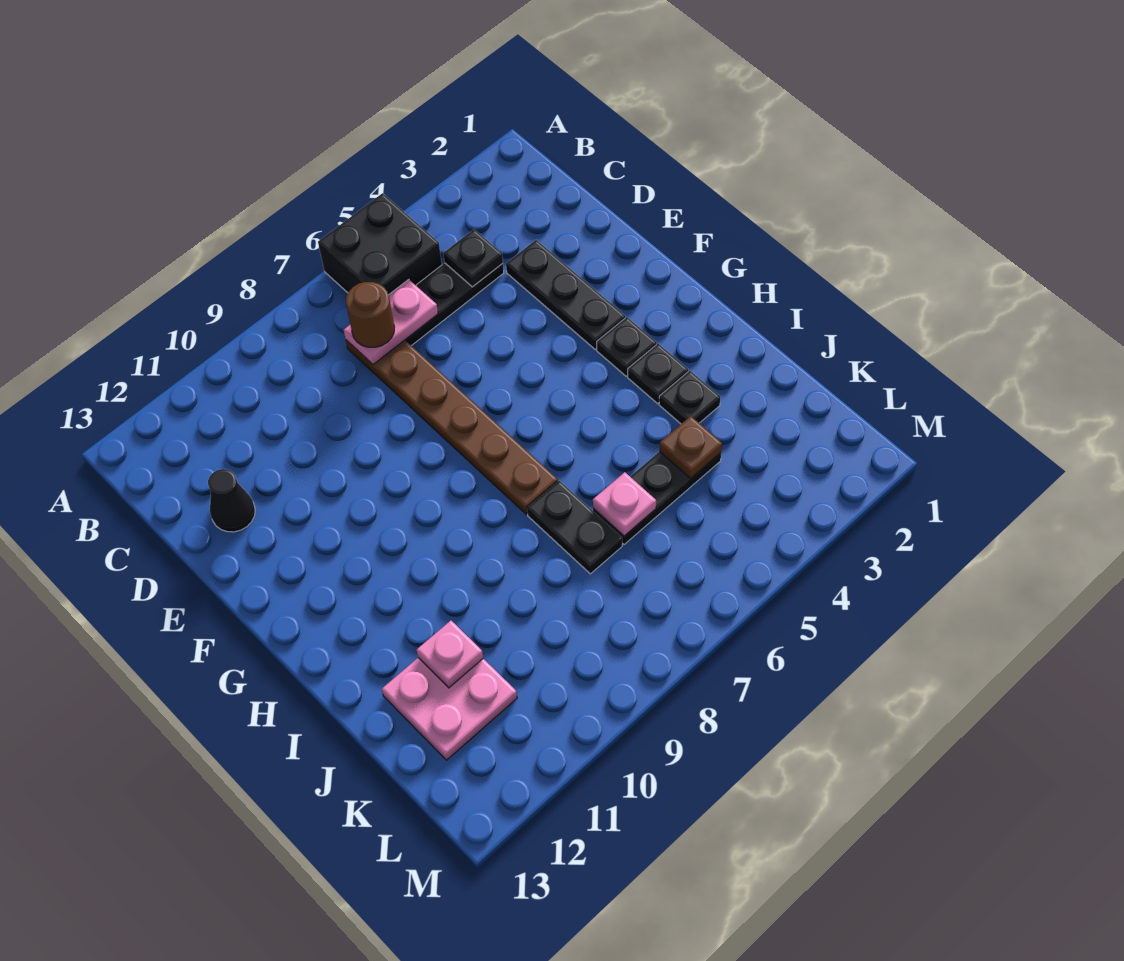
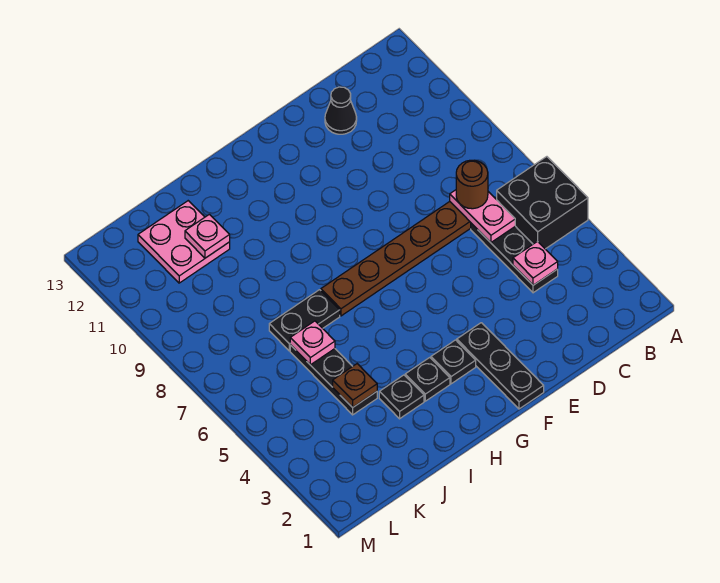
black 1x1 plate [443,229,503,287] -> pink 1x1 plate [513,241,558,285]
black 1x3 plate [506,240,625,349] -> black 1x3 plate turned to [457,323,544,409]

